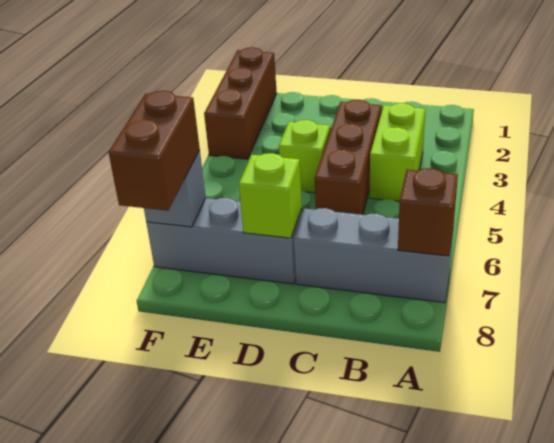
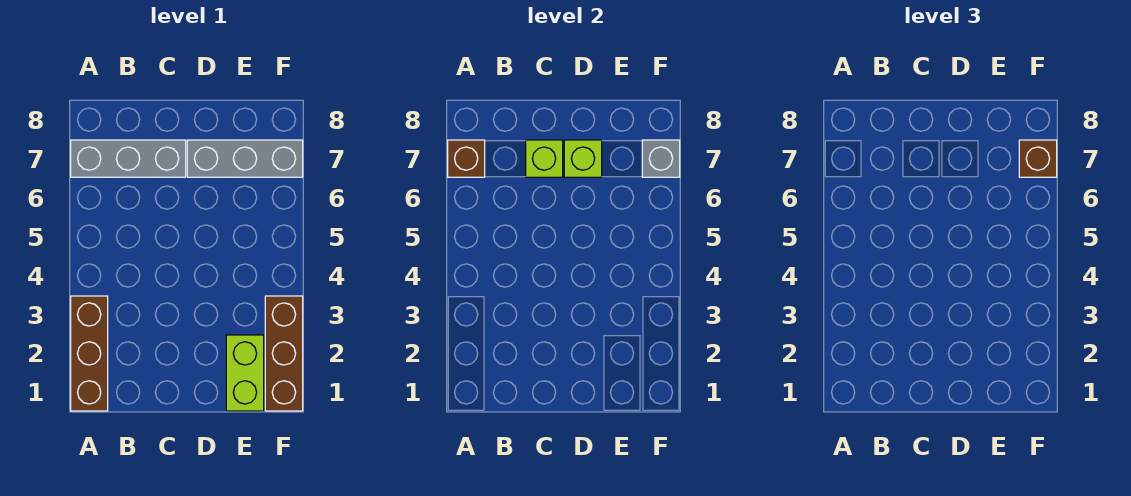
lime 1x2 brick [370,103,425,201] -> lime 1x2 brick moved to [226,335,264,411]
brown 1x3 brick [315,100,381,215] -> brown 1x3 brick moved to [71,296,108,411]
lime 1x1 brick [279,120,330,193] -> lime 1x1 brick moved to [526,140,563,177]
brown 1x2 brick [109,91,200,211] -> brown 1x1 brick [1019,140,1057,177]

